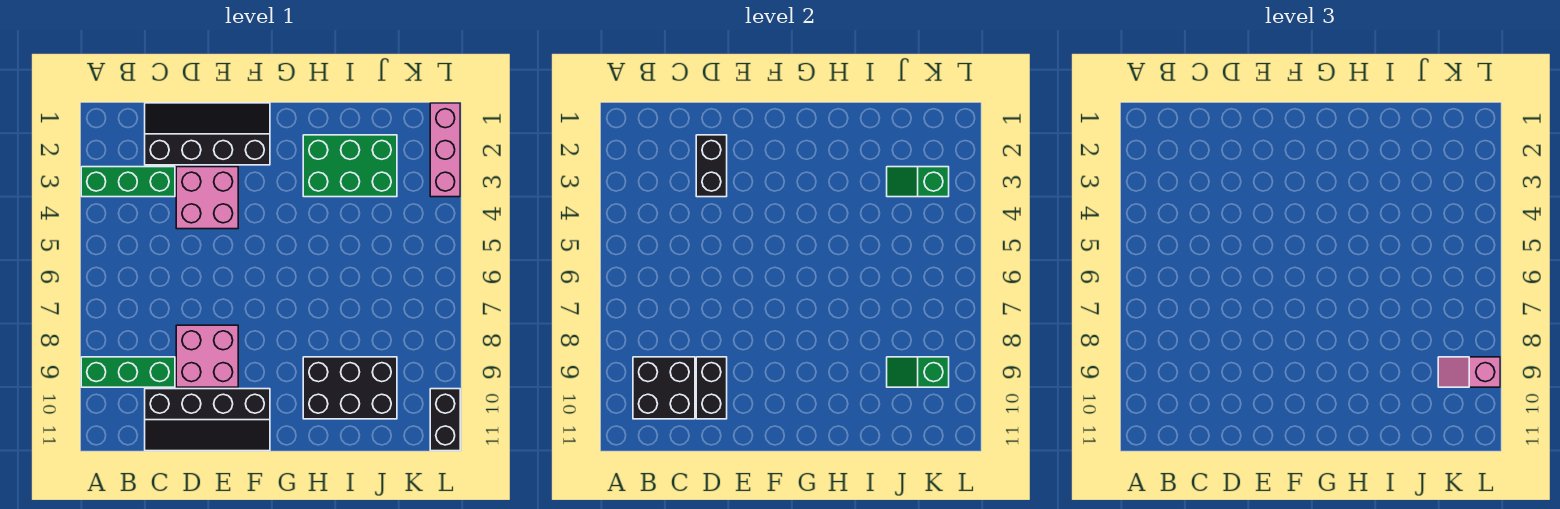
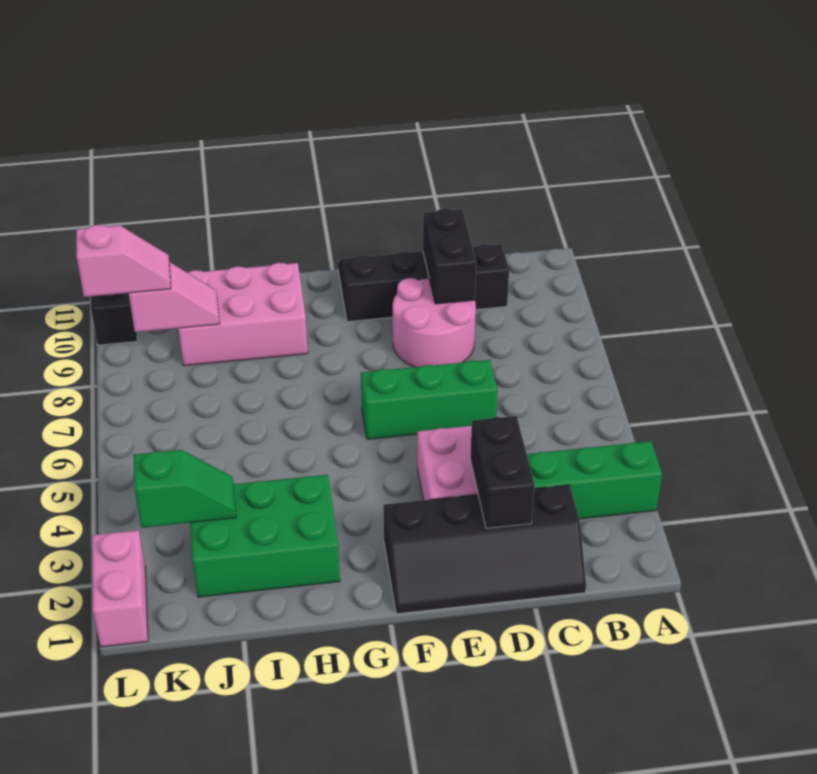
green 1x3 brick [81,357,175,387] -> green 1x3 brick moved to [361,360,497,439]
black 2x2 brick [633,357,695,419] -> none
pink 2x2 brick [176,325,238,387] -> pink 2x2 round brick [393,278,476,367]
black 2x3 brick [303,357,397,419] -> pink 2x3 brick [178,263,308,366]
green 1x2 slope [887,357,949,387] -> pink 1x2 slope [129,263,219,332]
pink 1x3 brick [430,103,460,197] -> pink 1x2 brick [92,530,148,647]

